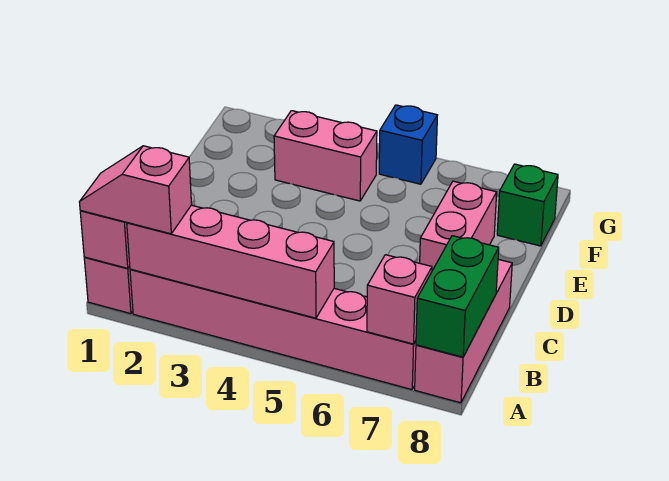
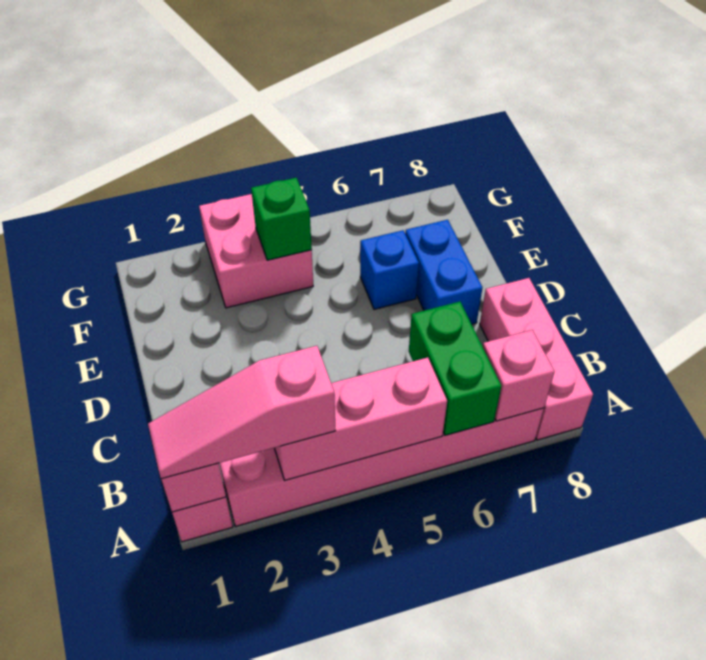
pink 1x2 slope [80,146,191,234] -> pink 1x3 slope [148,346,335,479]
pink 1x4 brick [127,205,334,318] -> pink 1x3 brick [275,357,447,480]
green 1x2 brick [416,236,499,357] -> green 1x2 brick moved to [409,302,501,436]
pink 1x2 brick [420,181,497,271] -> blue 1x2 brick [405,220,482,324]
pink 1x2 brick [274,111,377,201] -> pink 2x2 brick [199,194,313,308]
green 1x1 brick [497,164,558,246] -> green 1x1 brick moved to [251,178,312,260]
blue 1x1 brick [379,105,438,184] -> blue 1x1 brick moved to [360,230,419,309]

